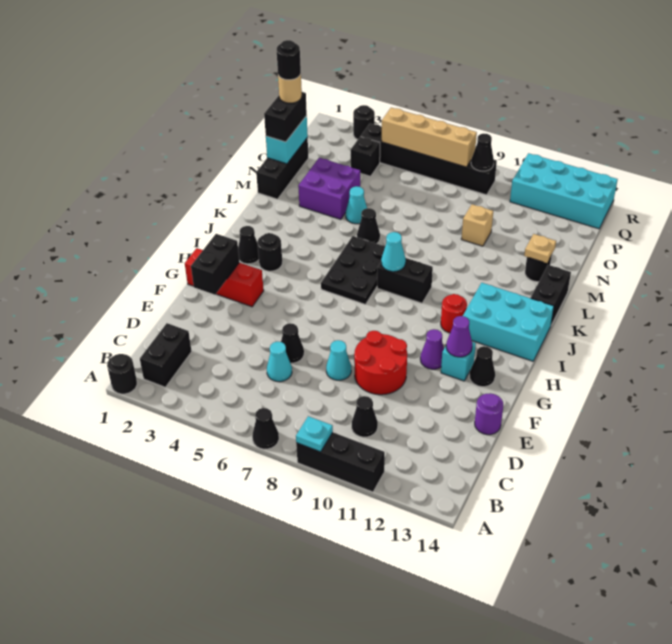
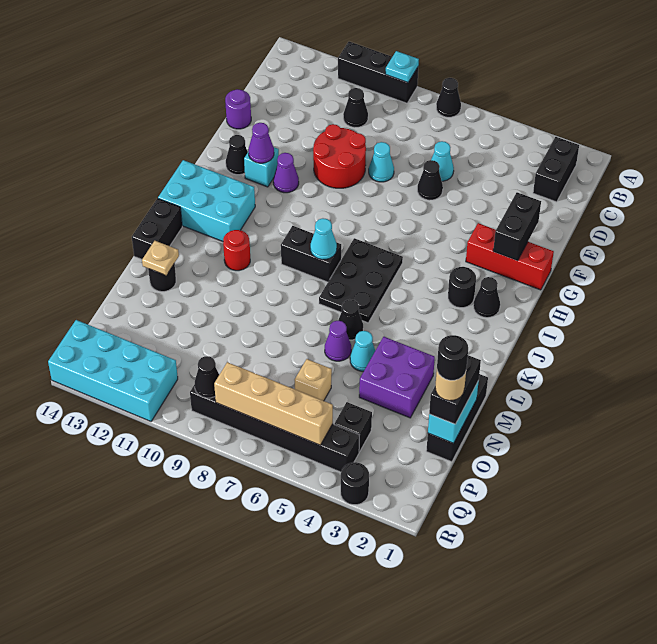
black 1x1 round brick [107,354,137,394] -> none
red 1x1 round brick [441,294,467,333] -> red 1x1 round brick moved to [223,230,250,271]
none -> purple 1x1 cone [325,321,351,361]
tan 1x1 brick [461,204,493,246] -> tan 1x1 brick moved to [295,359,332,401]

